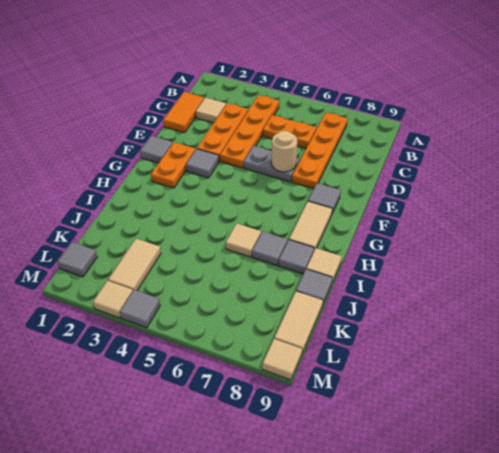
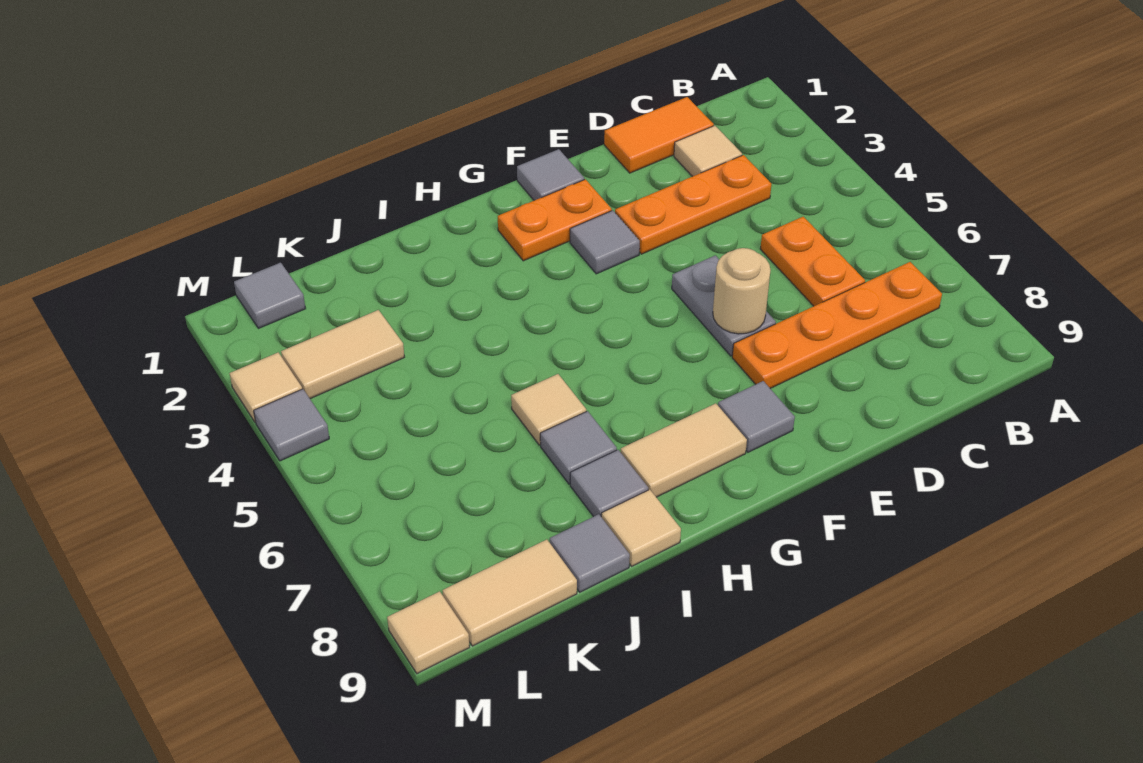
orange 1x4 plate [220,95,279,168] -> none

